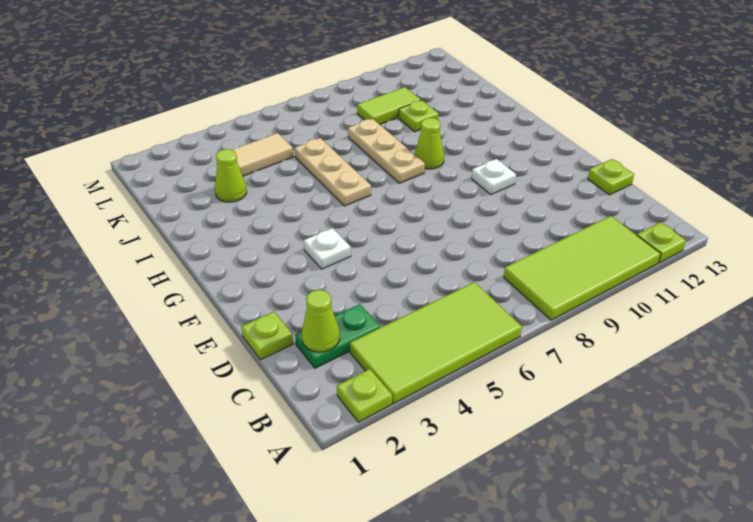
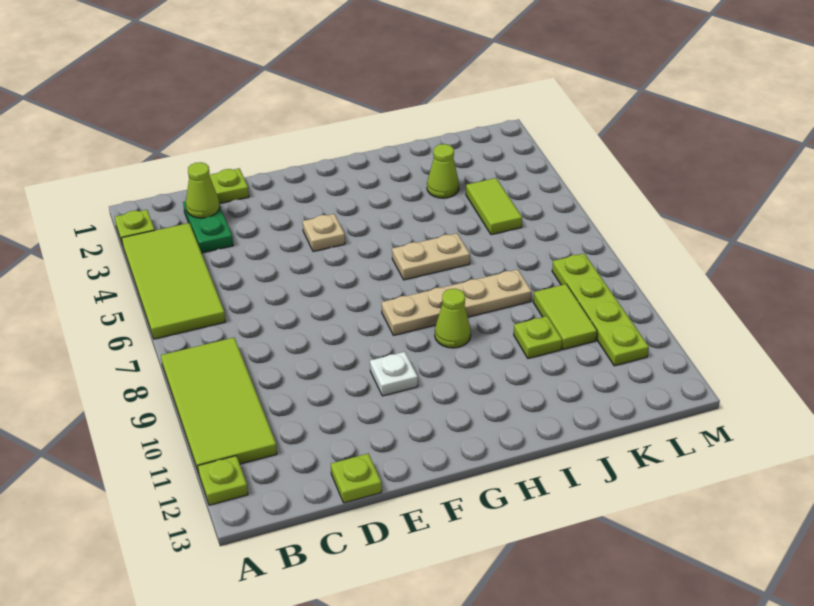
white 1x1 plate [304,228,351,269] -> tan 1x1 plate [303,214,345,252]
tan 1x3 plate [295,138,371,206] -> tan 1x2 plate [392,233,470,280]
tan 1x3 plate [348,119,425,183] -> tan 1x4 plate [382,269,532,336]
tan 1x2 tile [232,133,293,176] -> lime 1x2 tile [466,178,522,235]
none -> lime 1x4 plate [552,253,649,366]

